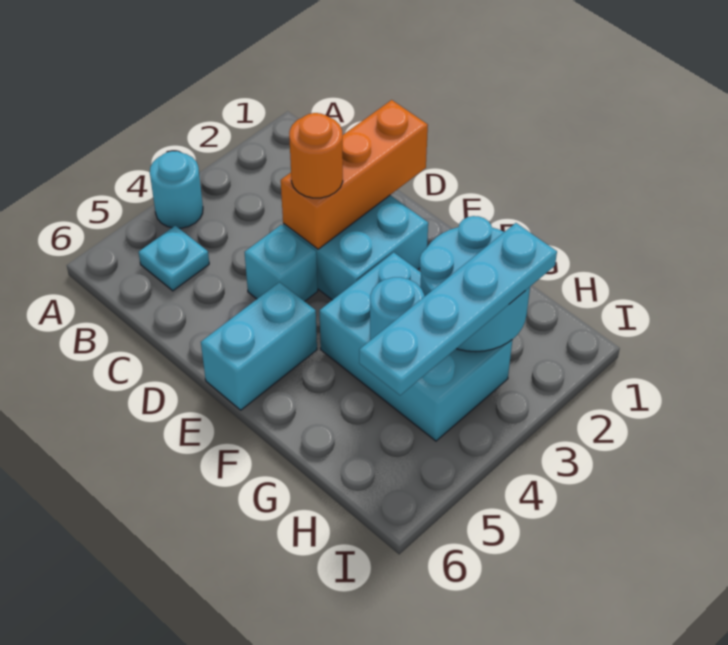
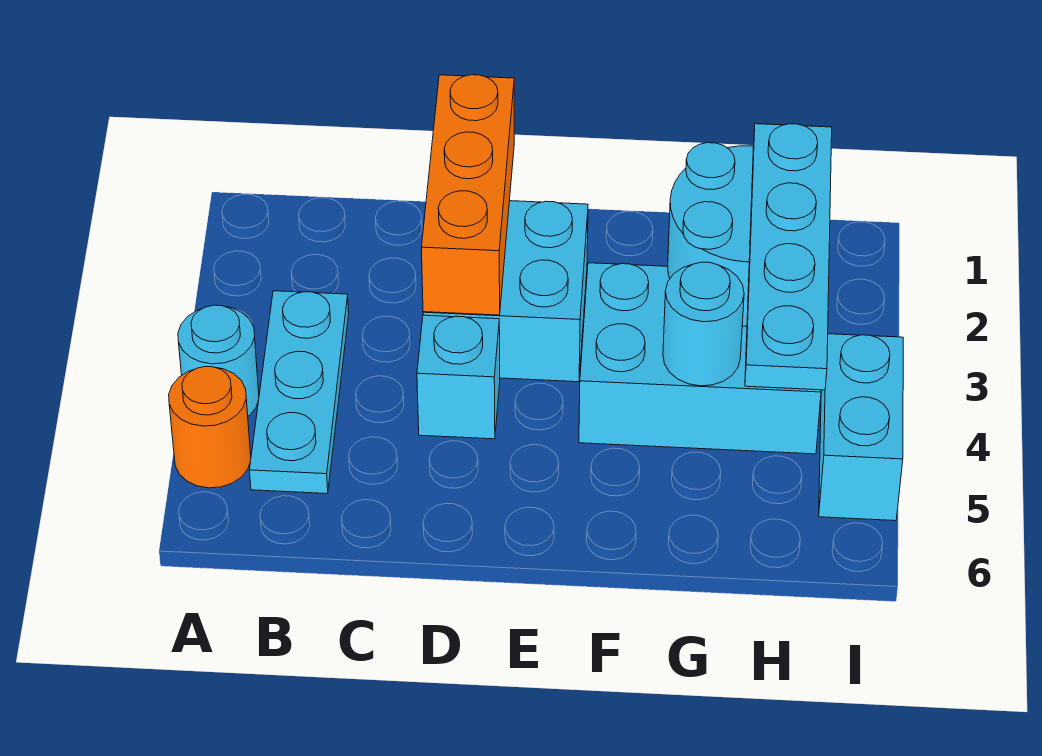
cyan 1x1 plate [139,226,209,291] -> cyan 1x3 plate [249,291,349,494]
orange 1x1 round brick [289,113,343,198] -> orange 1x1 round brick moved to [169,367,251,488]
cyan 1x2 brick [201,282,317,410] -> cyan 1x2 brick moved to [819,334,903,521]

